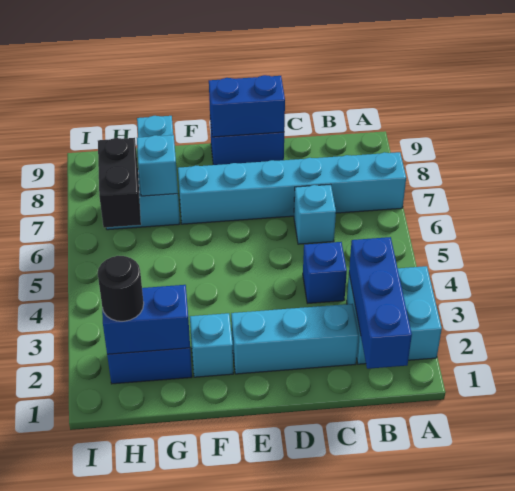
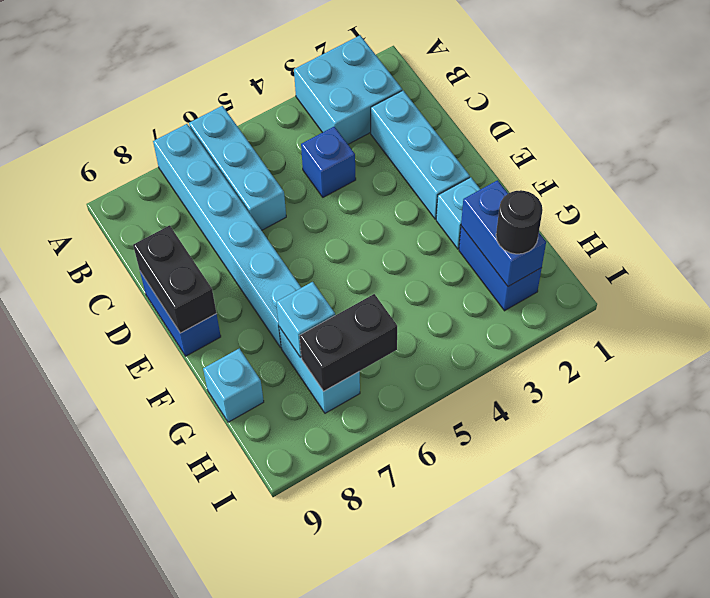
blue 1x3 brick [349,237,412,369] -> none
cyan 1x1 brick [294,184,336,244] -> cyan 1x3 brick [189,106,286,230]
blue 1x2 brick [209,75,285,137] -> black 1x2 brick [133,225,216,333]

